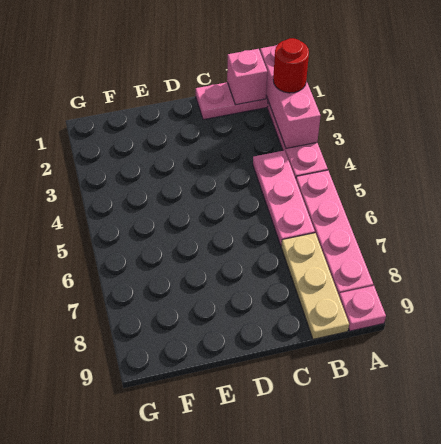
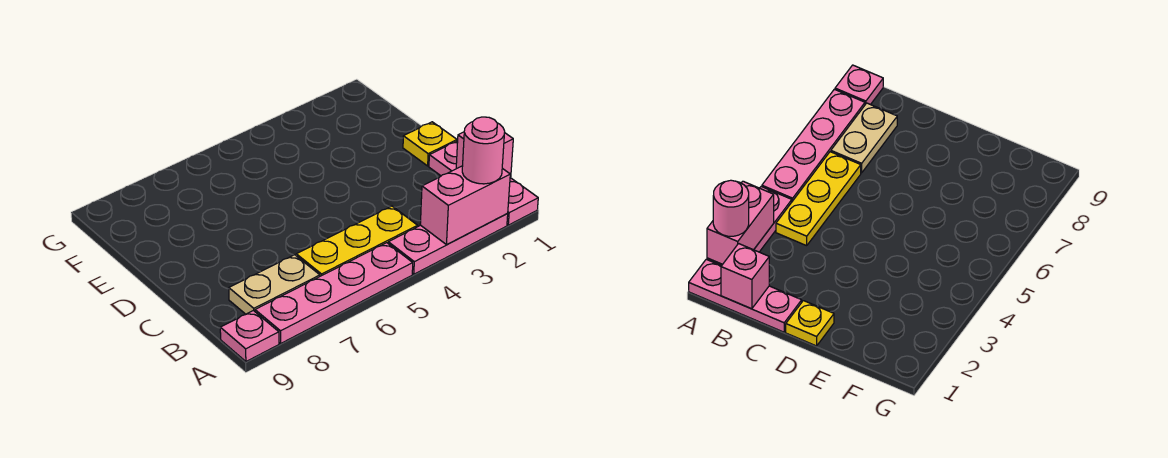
pink 1x3 brick [260,45,321,148] -> pink 1x2 brick [420,166,510,245]
red 1x1 round brick [273,38,309,93] -> pink 1x1 round brick [462,117,505,184]
pink 1x3 plate [253,150,315,246] -> yellow 1x3 plate [296,206,418,276]
tan 1x3 plate [281,233,349,339] -> tan 1x2 plate [229,255,320,314]
none -> yellow 1x1 plate [403,122,457,166]

